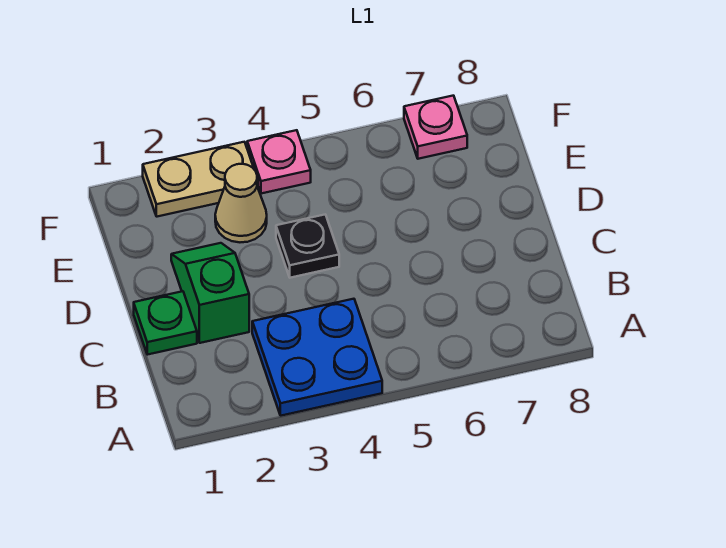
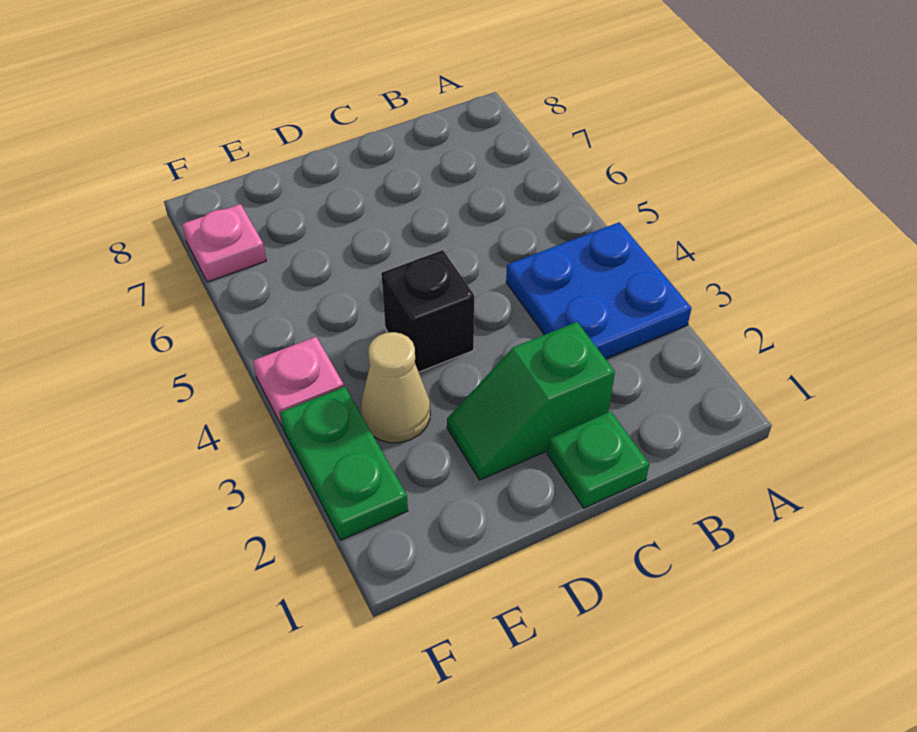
black 1x1 plate [276,214,339,278] -> black 1x1 brick [381,250,474,372]
tan 1x2 plate [143,142,258,217] -> green 1x2 plate [280,387,408,540]

